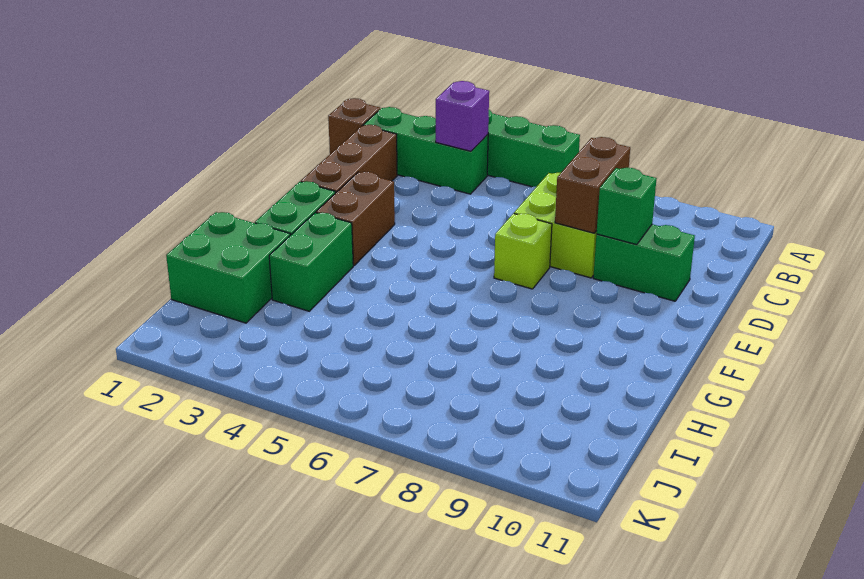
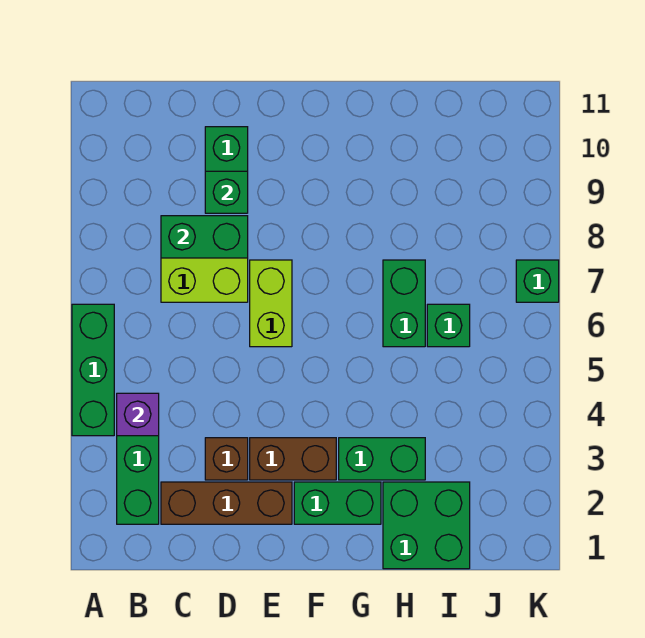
brown 1x1 brick [328,98,380,154] -> brown 1x1 brick moved to [205,438,248,480]
brown 1x2 brick [555,137,630,233] -> green 1x2 brick [161,216,248,258]
lime 1x1 brick [494,213,552,289] -> lime 1x2 brick [250,260,292,347]
none -> green 1x2 brick [383,260,425,347]
none -> green 1x1 brick [427,304,470,347]
none -> green 1x1 brick [516,260,559,302]

